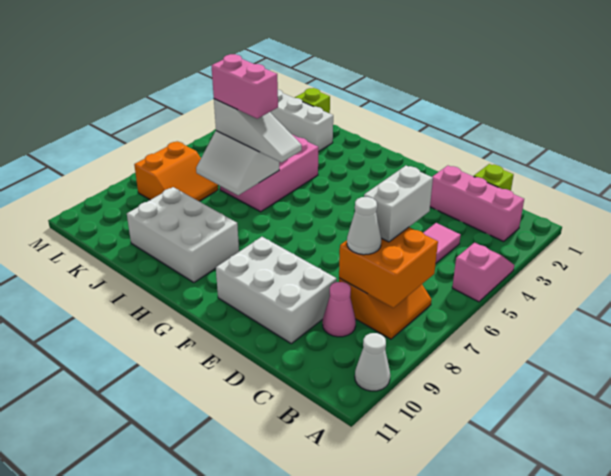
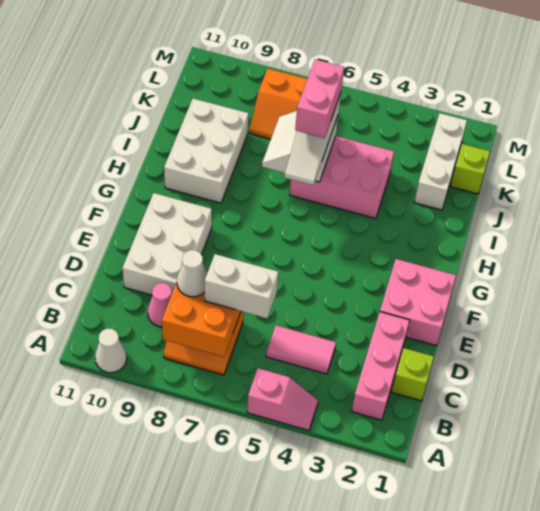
none -> pink 2x2 brick [380,259,456,346]

